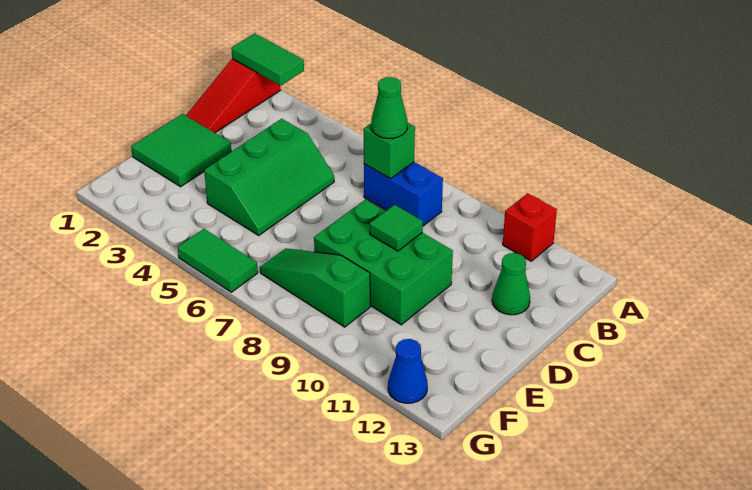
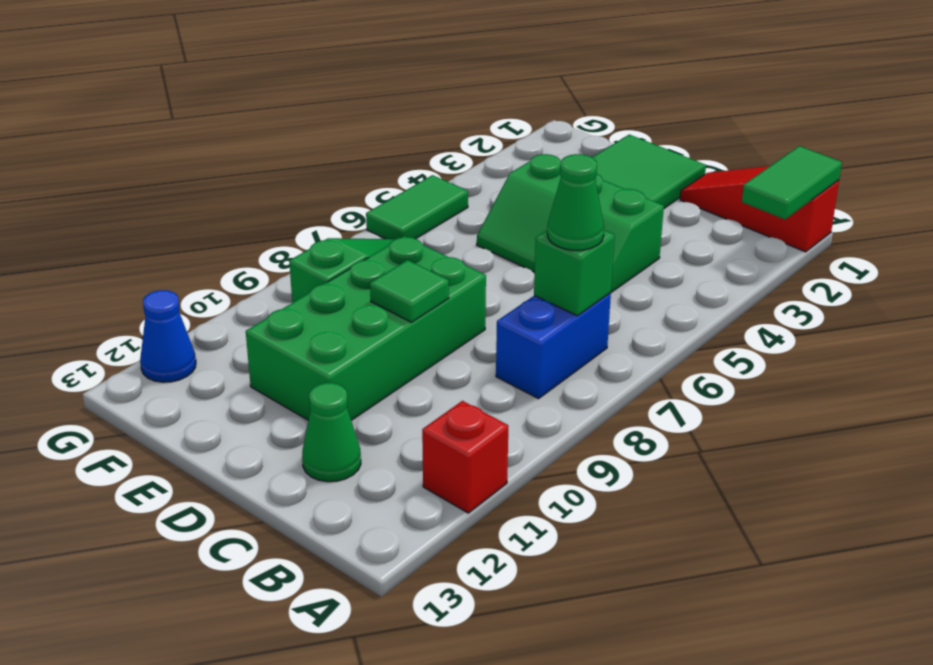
green 2x3 brick [314,200,453,325] -> green 2x4 brick [246,236,486,420]

